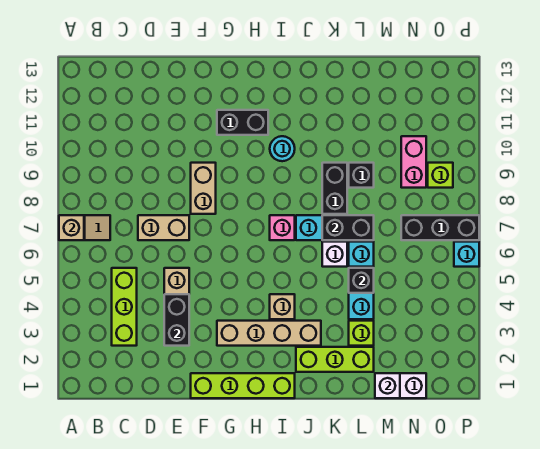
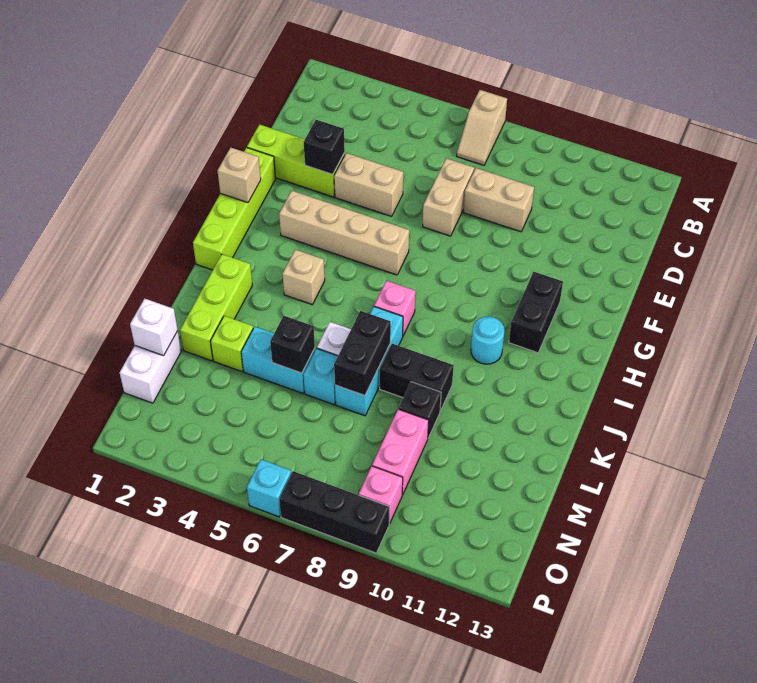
tan 1x1 brick [59,215,84,240] -> tan 1x1 brick moved to [217,148,261,203]
lime 1x3 brick [112,268,137,346] -> lime 1x3 brick moved to [247,125,345,197]
black 1x2 brick [164,294,189,346] -> black 1x1 brick [304,120,345,174]
tan 1x2 brick [191,163,216,214] -> tan 1x2 brick moved to [463,168,534,232]
tan 1x4 brick [217,321,321,346] -> tan 1x4 brick turned to [279,191,409,275]
black 1x3 brick [401,215,479,240] -> black 1x3 brick turned to [279,471,390,553]
pink 1x2 brick [401,136,426,188] -> pink 1x2 brick turned to [372,409,429,495]
lime 1x1 brick [428,163,453,188] -> pink 1x1 brick [359,466,403,523]

